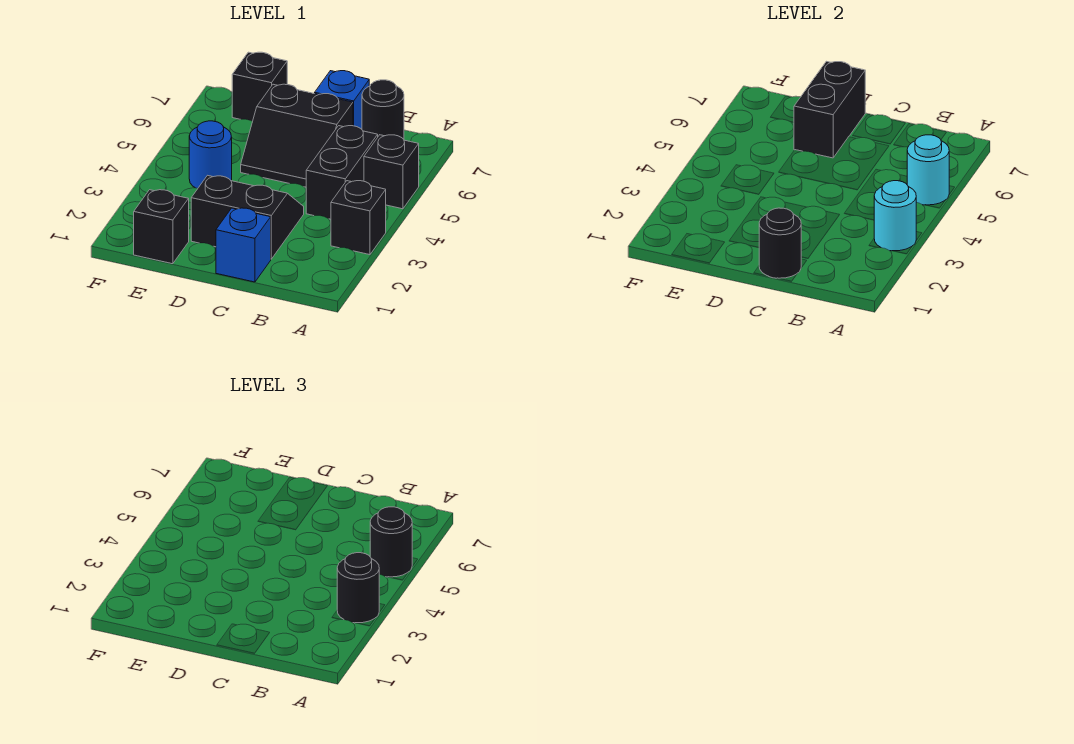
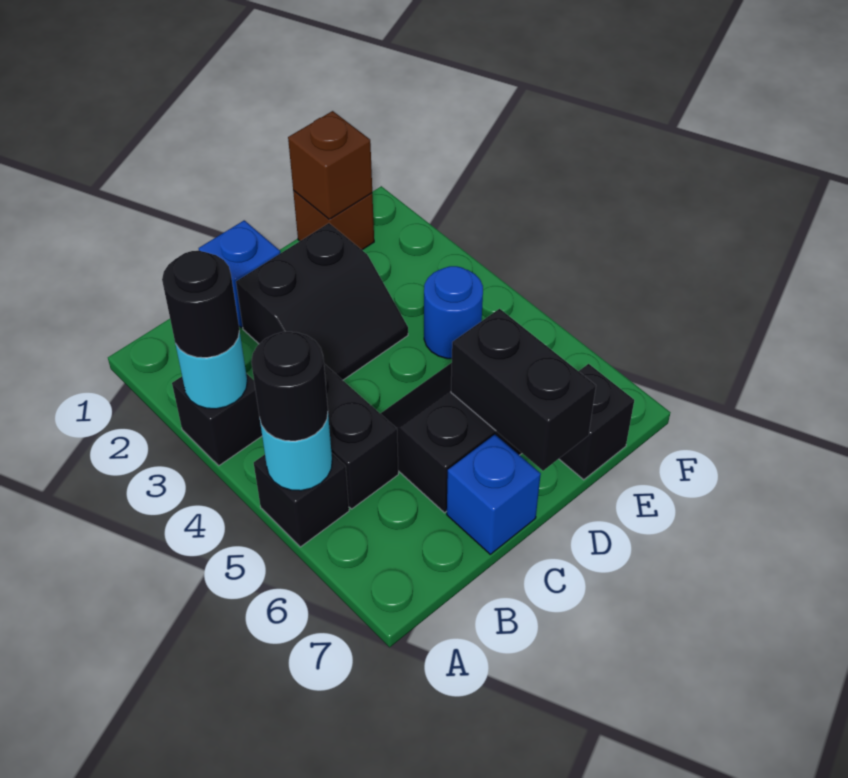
black 1x1 round brick [362,80,404,139] -> none
black 1x1 round brick [759,208,801,278] -> none
black 1x1 brick [134,190,189,264] -> brown 1x1 brick [293,191,374,250]
none -> brown 1x1 brick [288,111,372,219]

